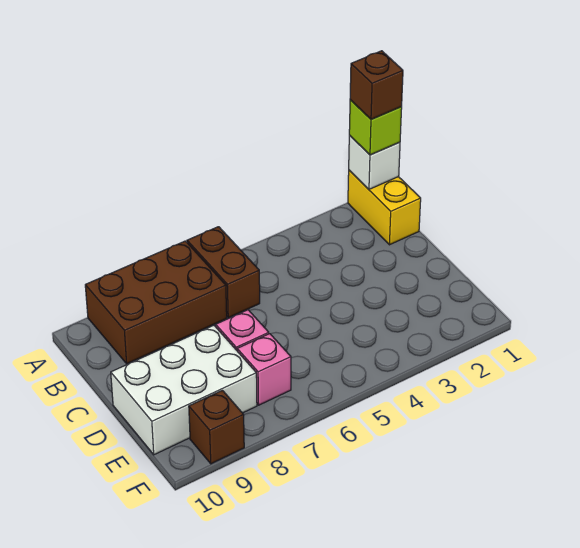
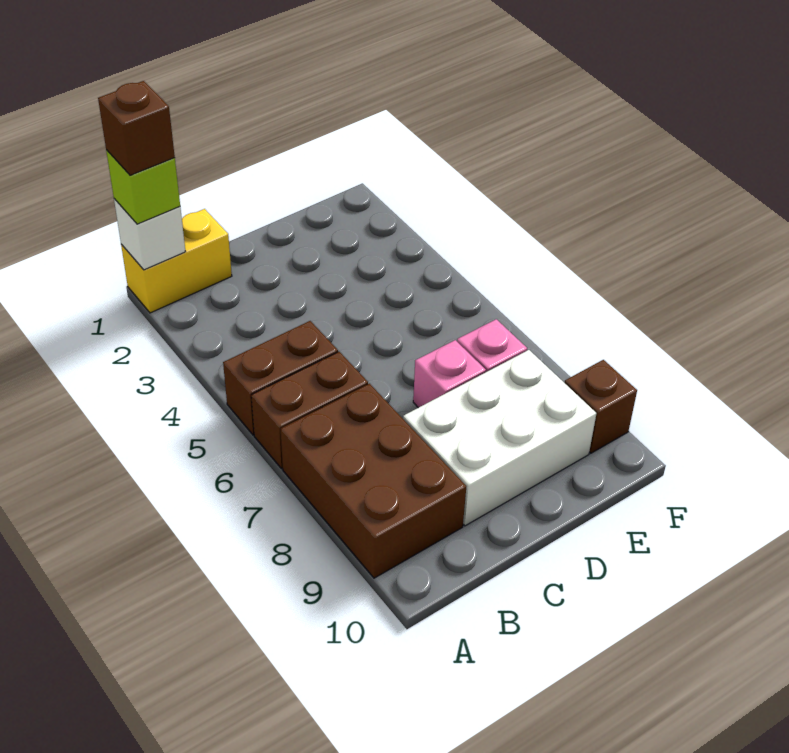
none -> brown 1x2 brick [223,321,338,435]
white 2x3 brick [111,325,257,455] -> white 2x3 brick turned to [403,350,597,526]

